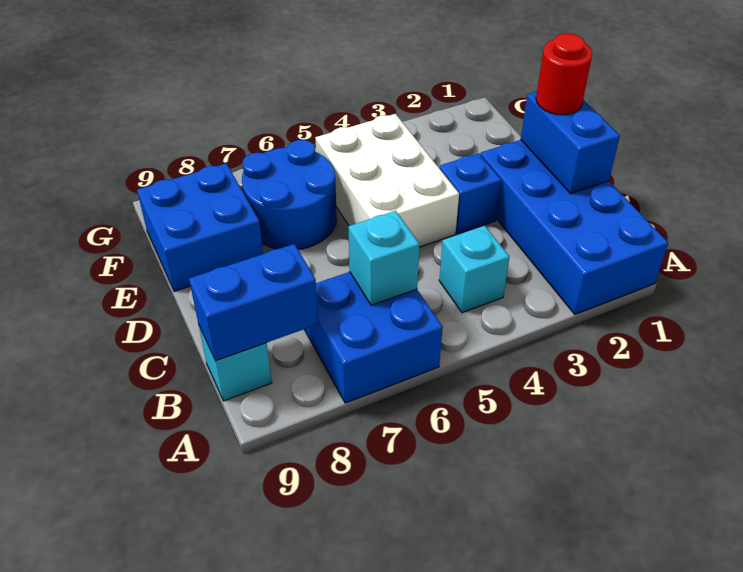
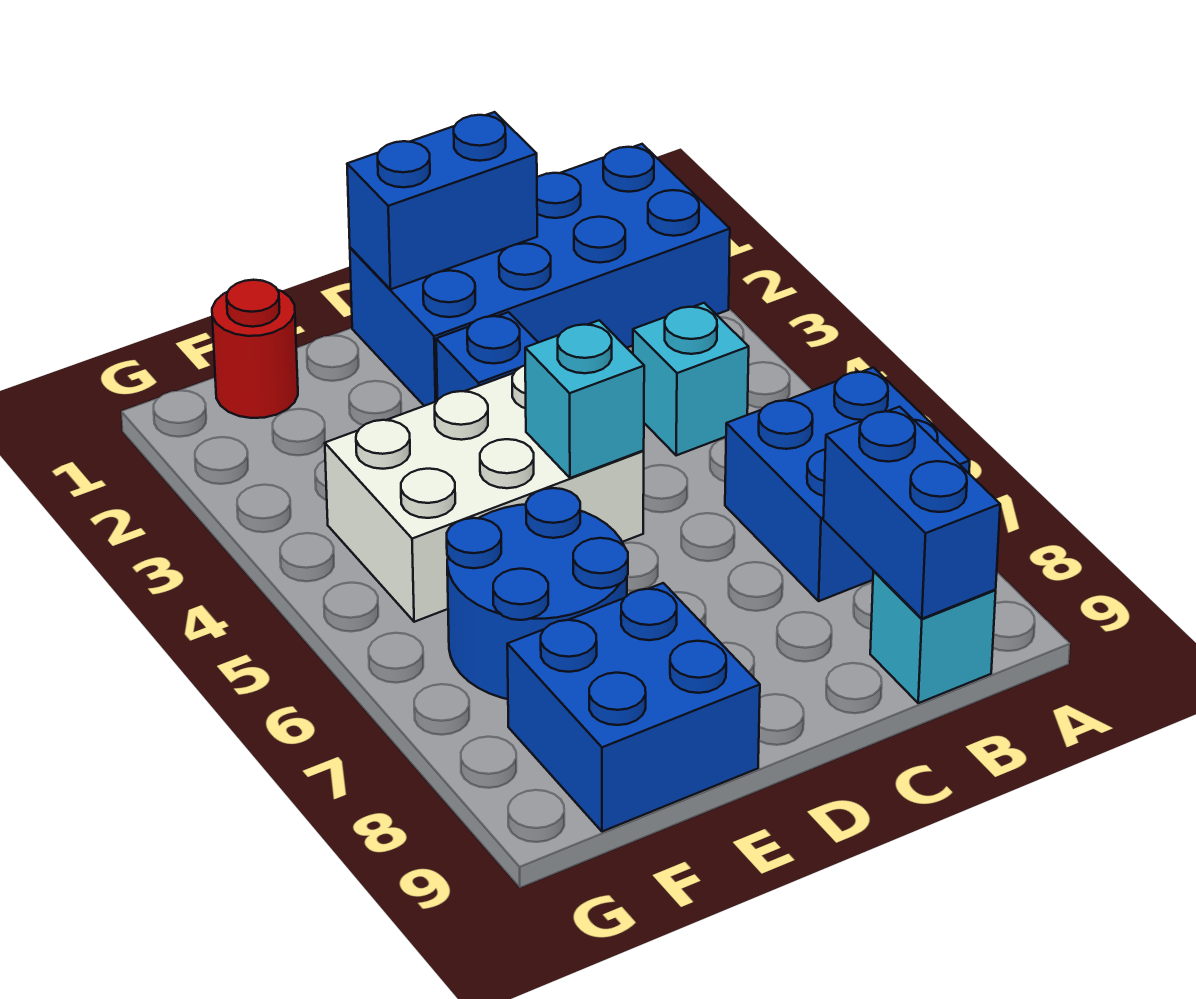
cyan 1x1 brick [348,211,420,305] -> cyan 1x1 brick moved to [525,320,644,478]
red 1x1 round brick [536,34,592,115] -> red 1x1 round brick moved to [212,280,298,418]

